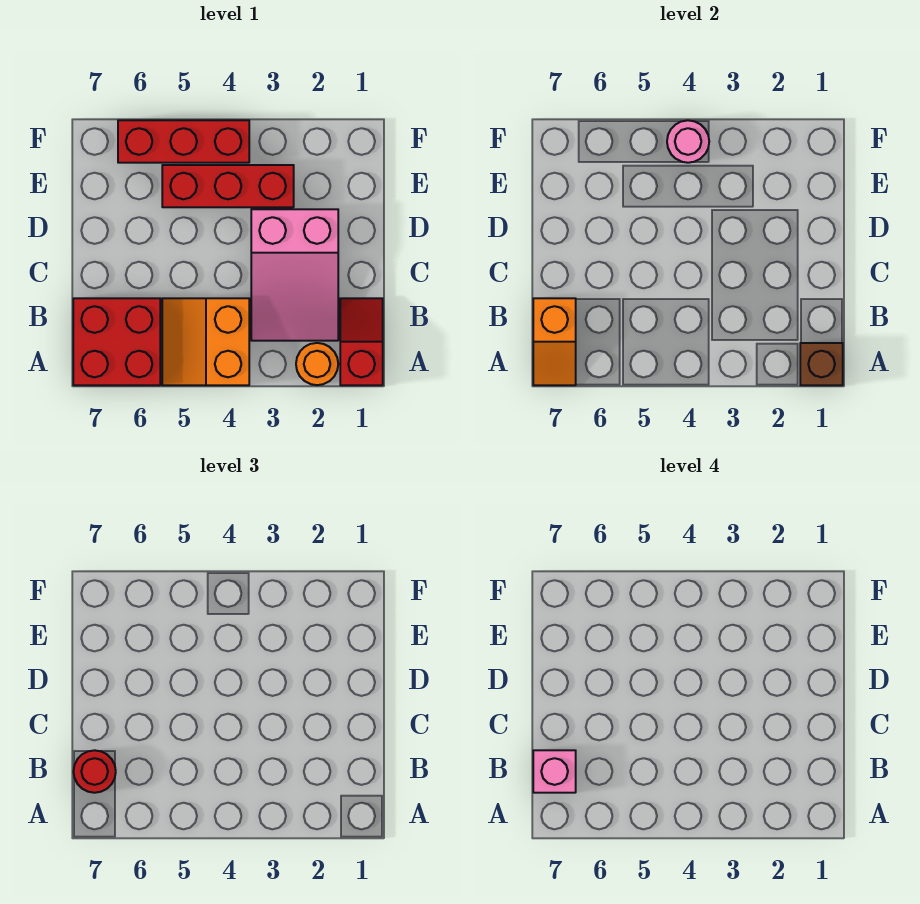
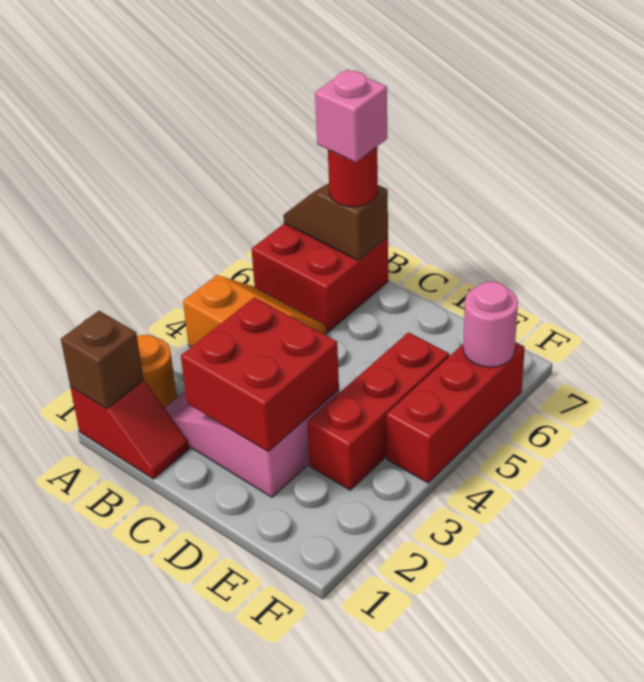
orange 1x2 slope [533,298,576,385] -> brown 1x2 slope [283,183,388,261]
none -> red 2x2 brick [181,297,339,452]
pink 1x1 round brick [667,120,709,163] -> pink 1x1 round brick moved to [463,282,518,367]

